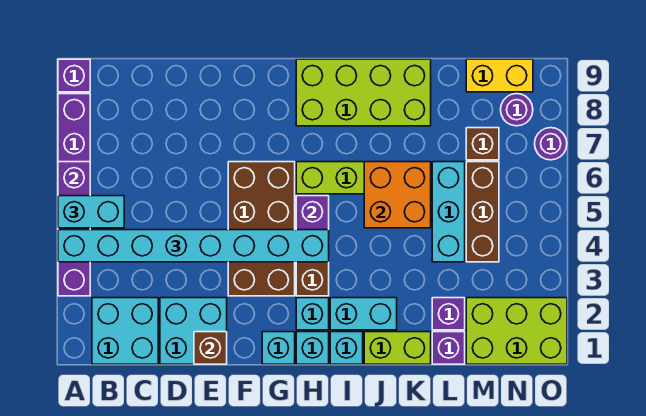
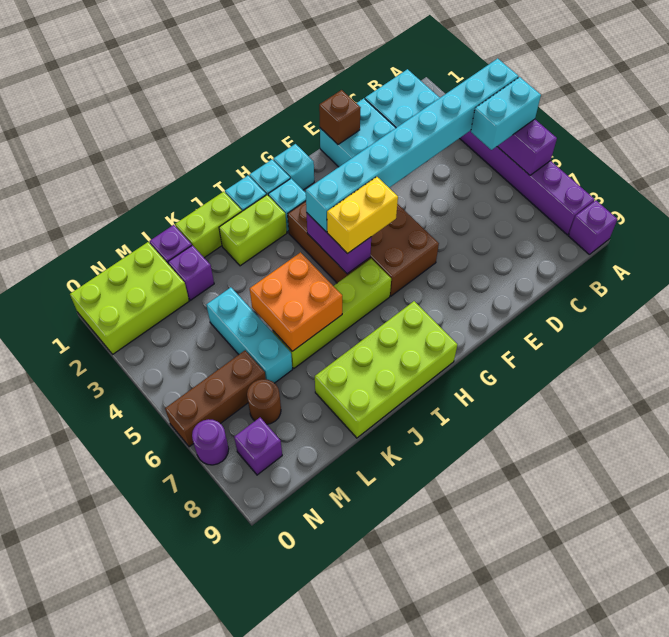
cyan 1x2 brick [330,298,397,330] -> lime 1x2 brick [219,195,287,266]
brown 1x3 brick [466,162,499,262] -> brown 1x3 brick turned to [165,350,266,447]
brown 1x1 brick [466,128,499,160] -> brown 1x1 round brick [247,379,281,424]
yellow 1x2 brick [466,59,533,92] -> yellow 1x2 brick moved to [327,177,398,254]
purple 1x1 round brick [501,94,533,126] -> purple 1x1 brick [234,418,282,475]

